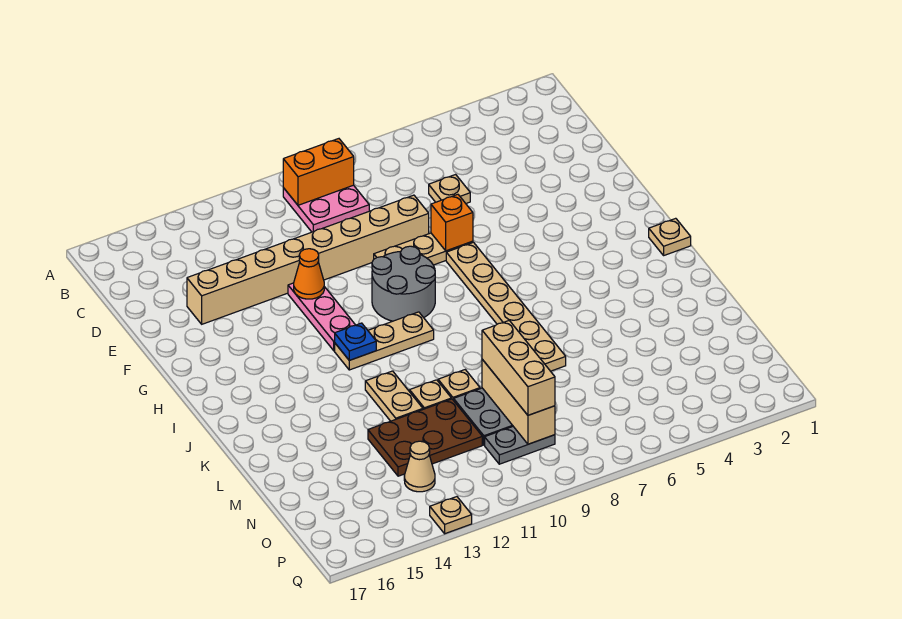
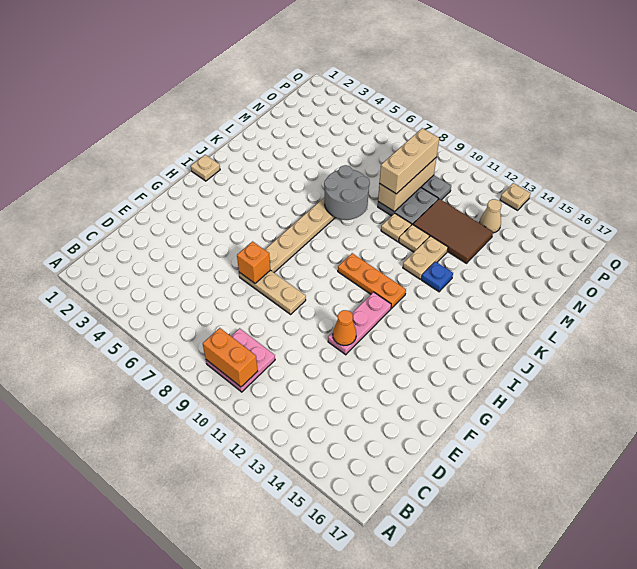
tan 1x1 plate [429,175,470,203] -> none
tan 1x8 brick [187,195,429,324] -> none
grey 2x2 round brick [372,246,435,321] -> grey 2x2 round brick moved to [324,165,370,220]
tan 1x3 plate [335,312,434,370] -> orange 1x3 plate [338,253,406,308]
blue 1x1 plate [335,323,376,360] -> blue 1x1 plate moved to [421,262,453,292]
brown 2x3 plate [368,399,482,476] -> brown 2x3 tile [413,199,493,263]

